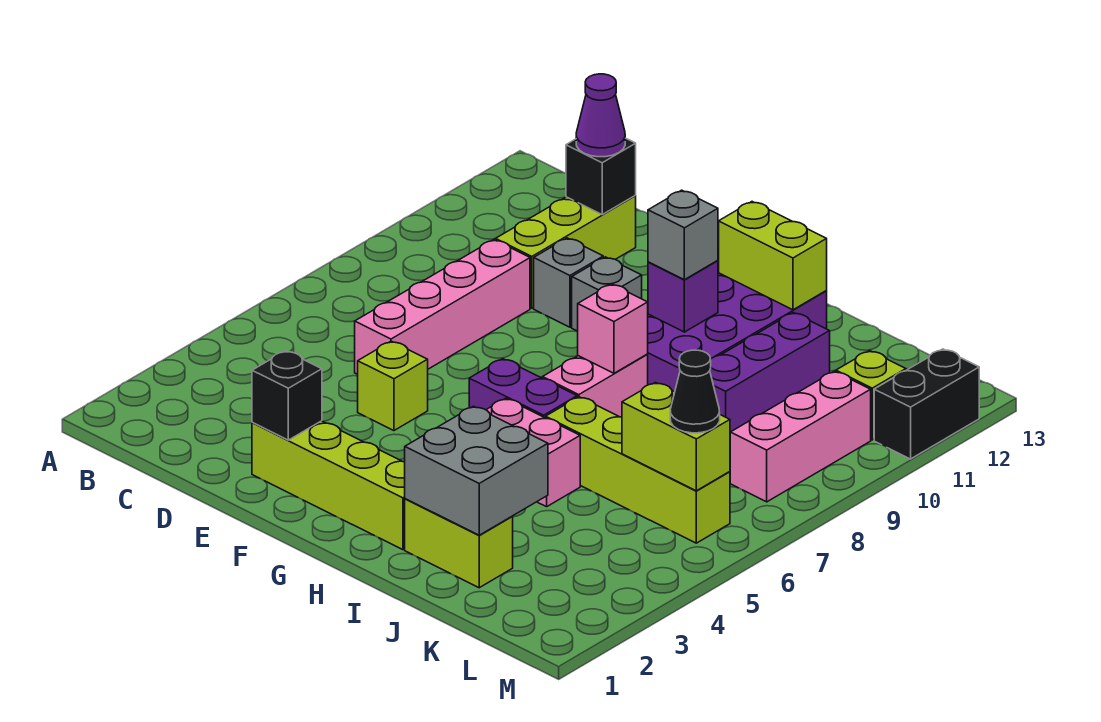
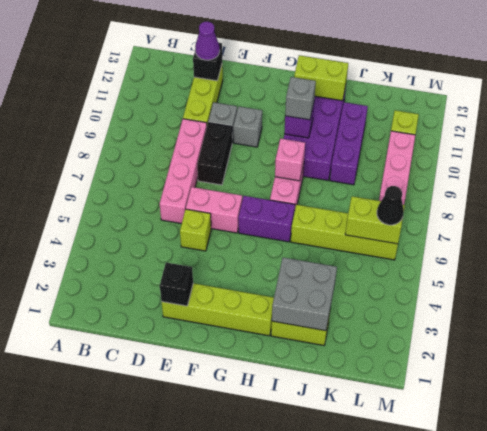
pink 1x2 brick [486,398,580,507] -> pink 1x2 brick moved to [186,187,242,233]
black 1x2 brick [874,349,979,459] -> black 1x2 brick moved to [197,123,232,185]

